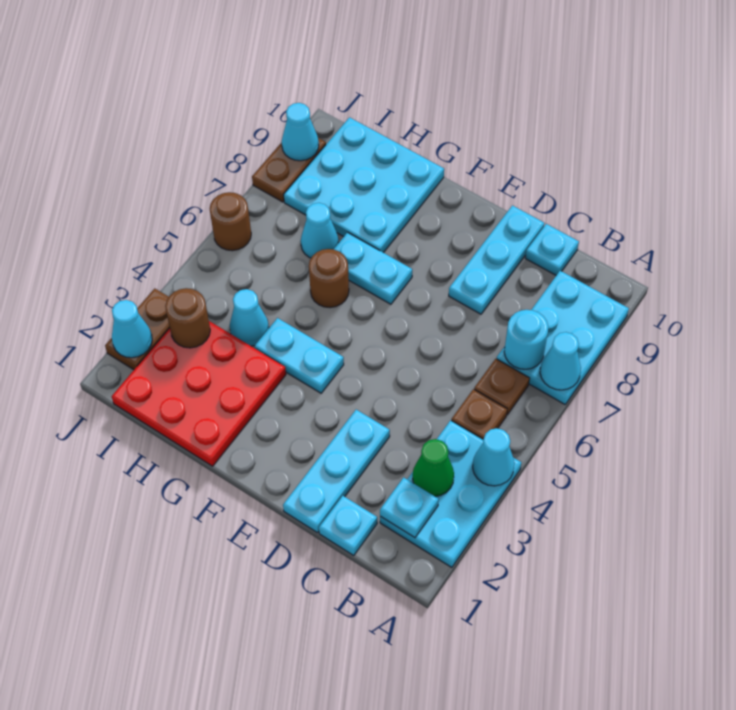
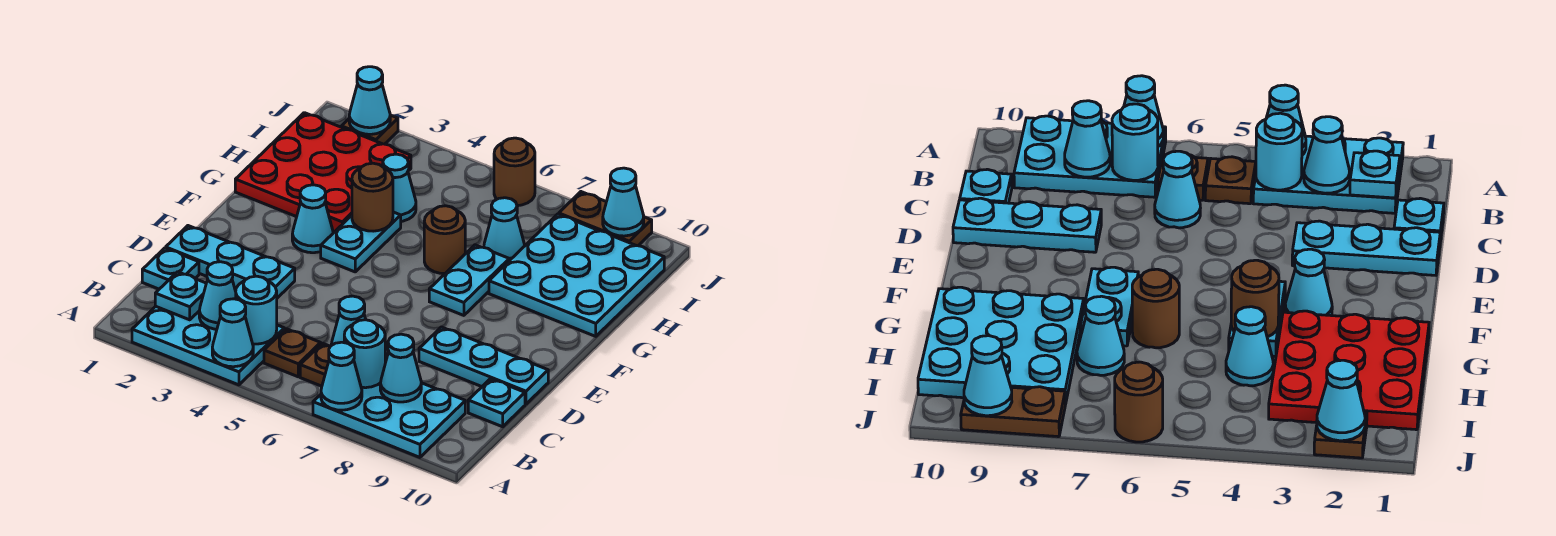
green 1x1 cone [413,439,454,497] -> cyan 1x1 cone [199,262,236,329]
none -> cyan 1x1 round brick [236,276,277,344]
none -> cyan 1x1 cone [380,334,421,402]
none -> cyan 1x1 cone [331,296,366,345]
none -> cyan 1x1 cone [292,185,333,253]
brown 1x1 round brick [165,288,210,348] -> brown 1x1 round brick moved to [352,163,393,231]
brown 1x2 plate [105,289,170,370] -> brown 1x1 plate [341,115,398,144]

